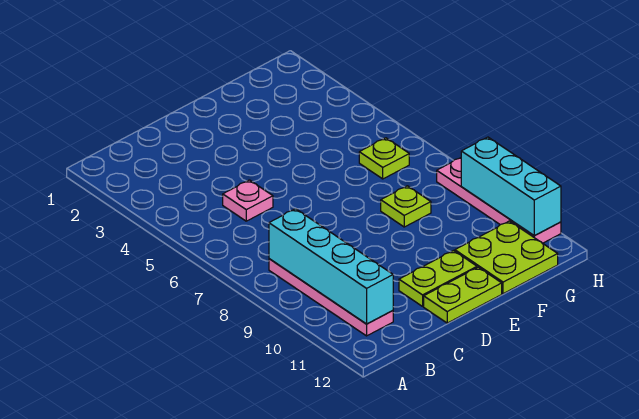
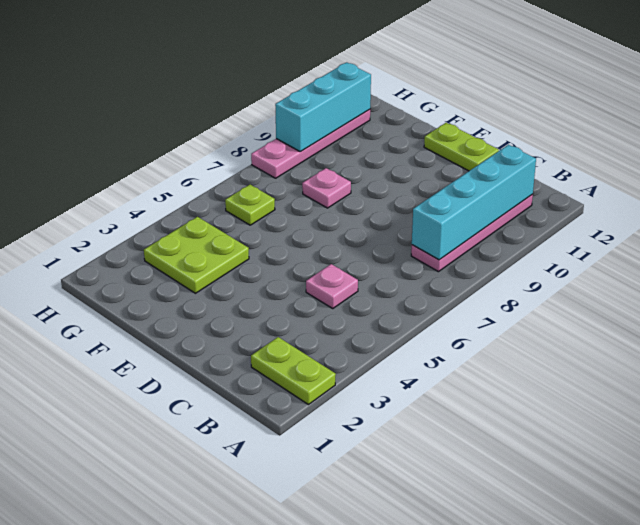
lime 1x2 plate [399,251,477,306] -> lime 1x2 plate moved to [251,337,336,405]
lime 1x1 plate [381,186,431,227] -> pink 1x1 plate [302,168,351,208]
lime 2x2 plate [455,221,558,294] -> lime 2x2 plate moved to [144,217,249,293]

